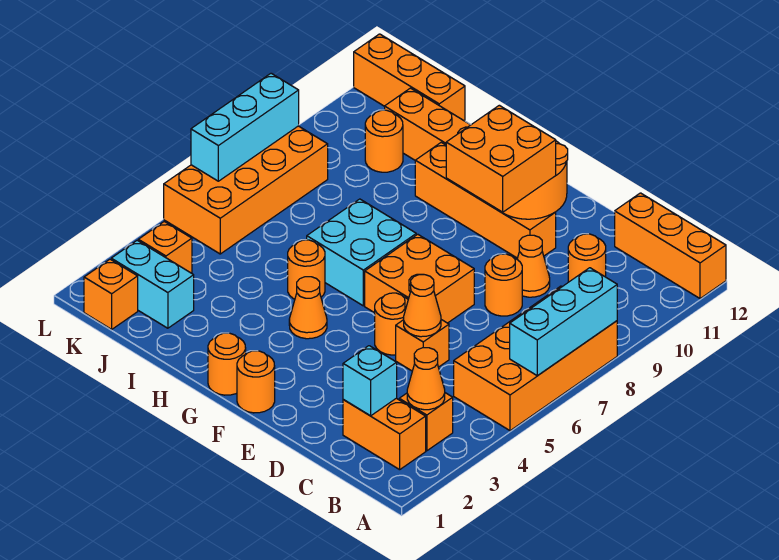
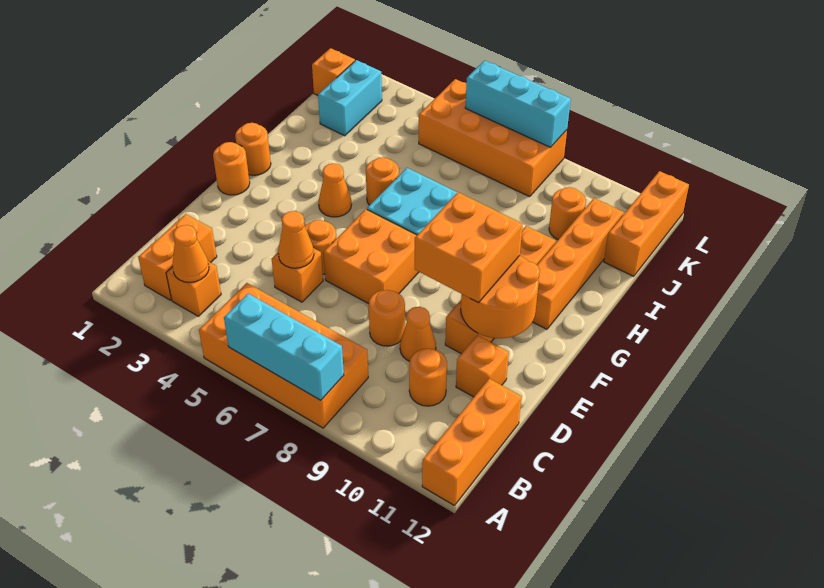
cyan 1x1 brick [343,346,397,416] -> none
orange 1x1 brick [138,221,192,273] -> orange 1x1 brick moved to [456,335,509,397]

